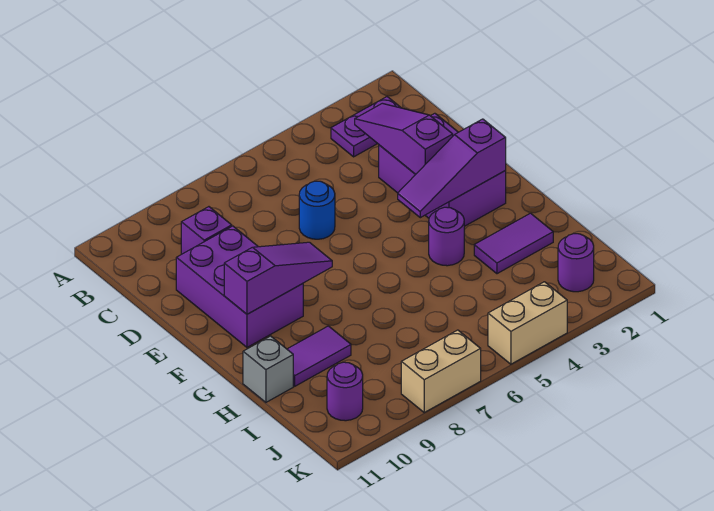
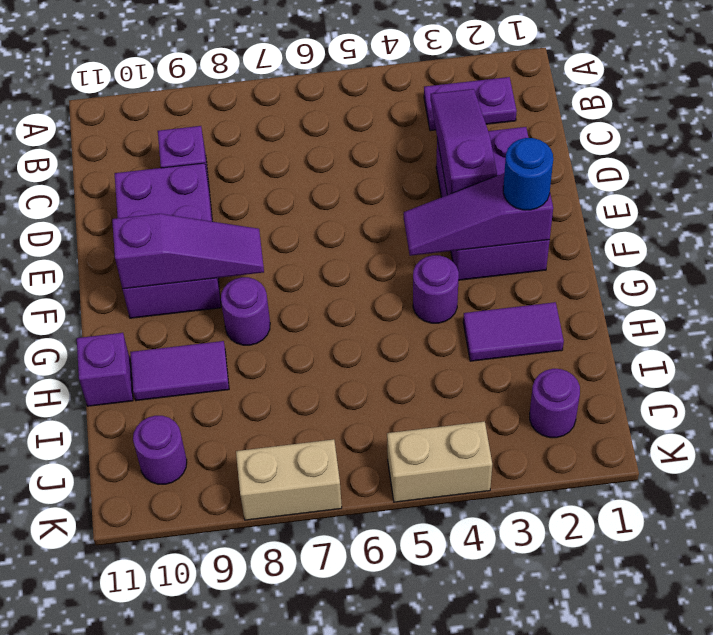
blue 1x1 round brick [299,181,335,239] -> blue 1x1 round brick moved to [503,138,553,210]
none -> purple 1x1 round brick [221,277,270,345]
grey 1x1 brick [243,336,293,402] -> purple 1x1 brick [77,333,133,406]

